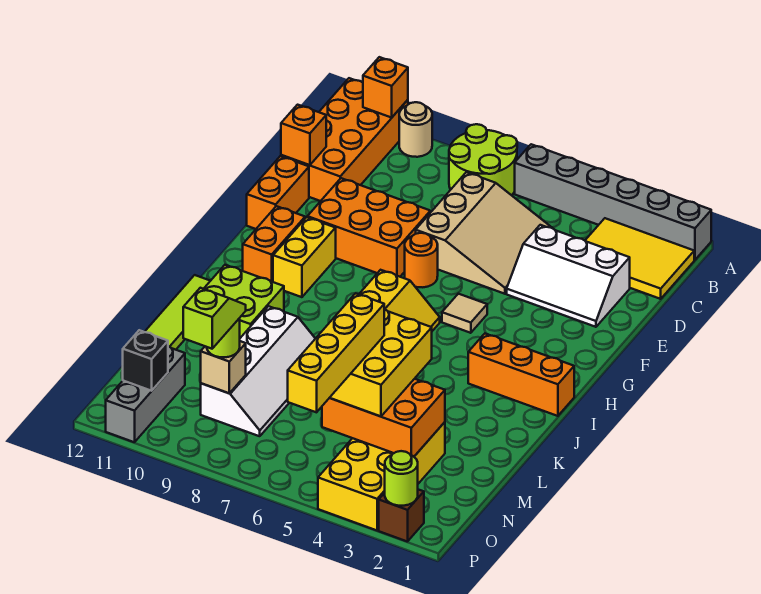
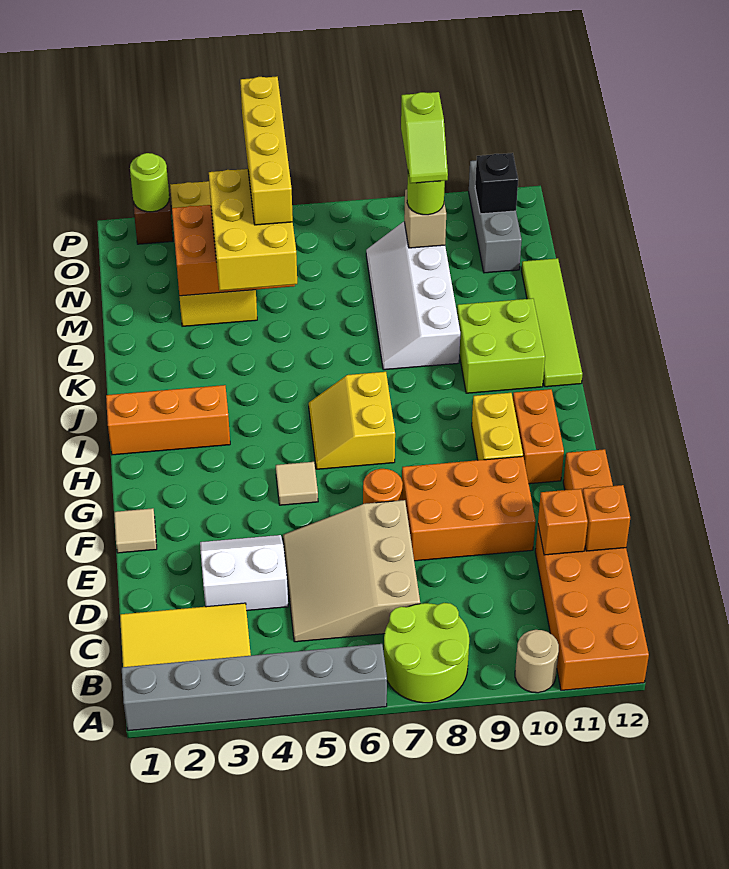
orange 1x1 brick [363,57,408,118] -> orange 1x1 brick moved to [538,489,588,555]
white 2x3 slope [507,225,630,327] -> white 2x2 slope [200,535,288,611]
none -> tan 1x1 tile [114,508,157,553]

